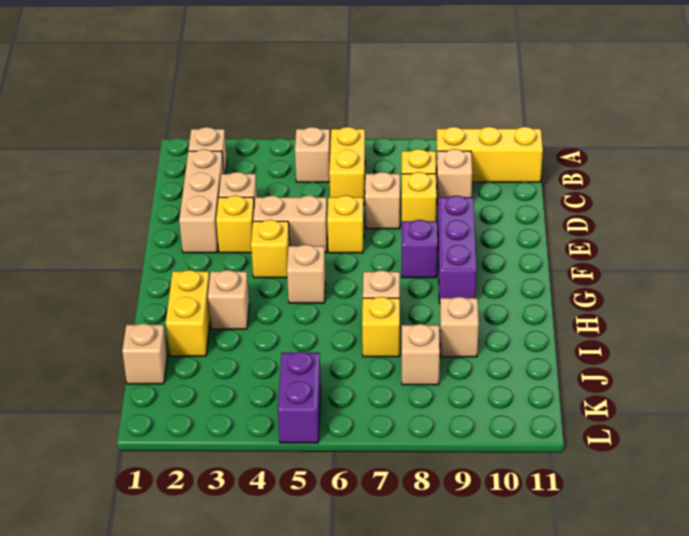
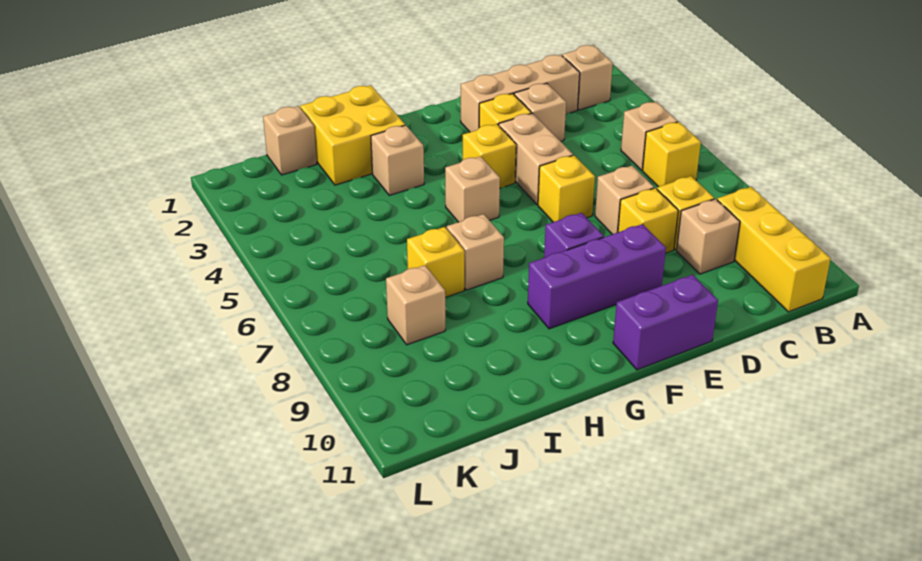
yellow 1x2 brick [329,127,365,205] -> yellow 1x1 brick [643,122,701,187]
yellow 1x2 brick [166,270,210,356] -> yellow 2x2 brick [300,85,405,185]
tan 1x1 brick [440,297,479,357] -> none
purple 1x2 brick [278,352,321,443] -> purple 1x2 brick moved to [613,275,718,370]

